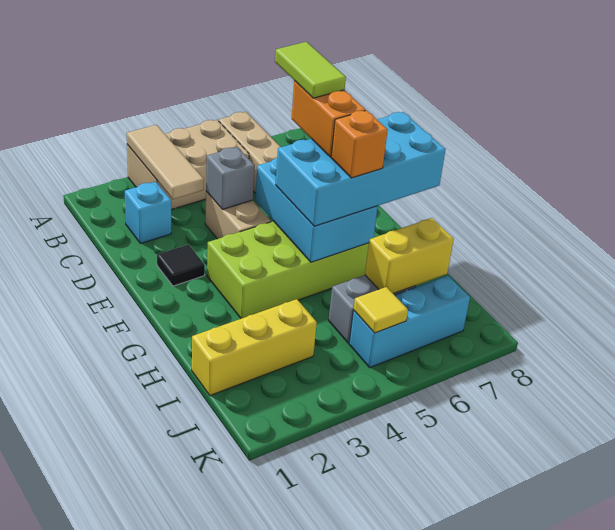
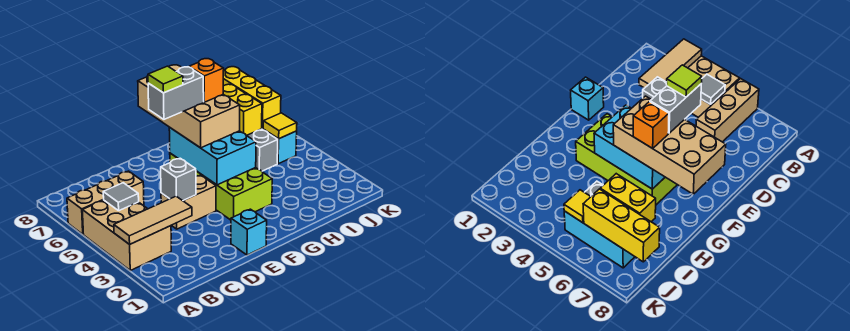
none -> grey 1x1 tile [103,183,139,211]
cyan 1x1 brick [125,182,171,243] -> cyan 1x1 brick moved to [231,209,267,255]
lime 1x2 tile [275,42,346,98] -> lime 1x1 tile [148,66,183,93]
black 1x1 tile [157,245,205,286] -> none
cyan 2x3 brick [255,158,378,262] -> cyan 2x3 brick turned to [169,128,256,185]
orange 1x2 brick [292,81,366,157] -> grey 1x2 brick [148,67,204,119]
cyan 2x4 brick [276,112,446,226] -> tan 2x4 brick [138,65,240,148]
yellow 1x3 brick [192,299,317,395] -> yellow 1x3 brick moved to [223,67,281,128]

